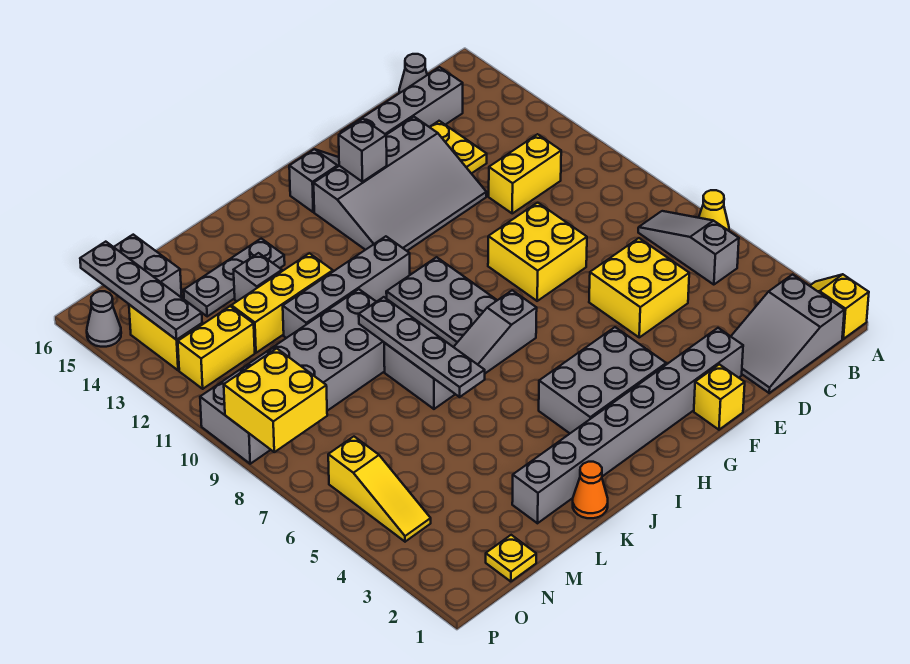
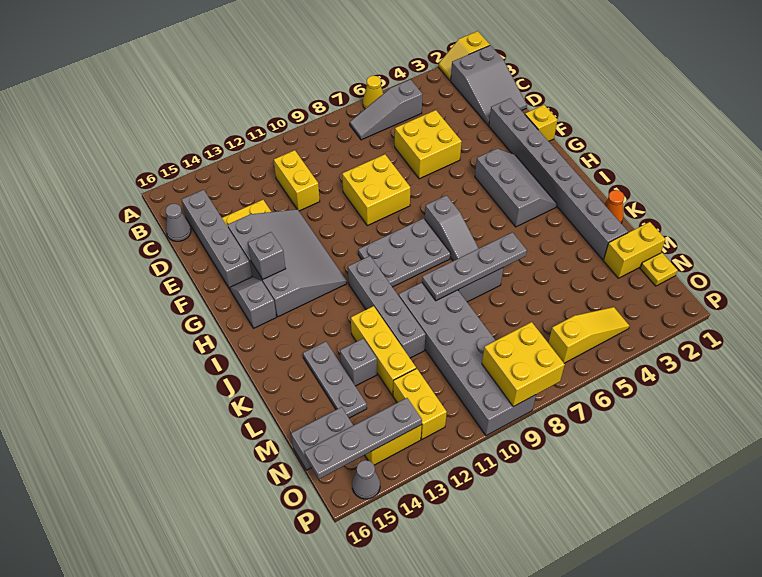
grey 2x3 brick [539,327,666,433] -> grey 2x3 slope [475,149,557,227]
none -> yellow 1x2 brick [603,222,665,278]

